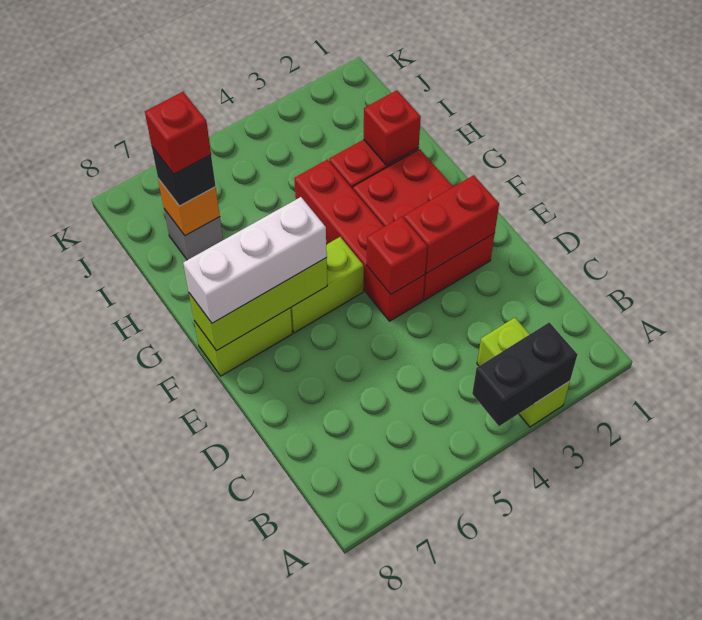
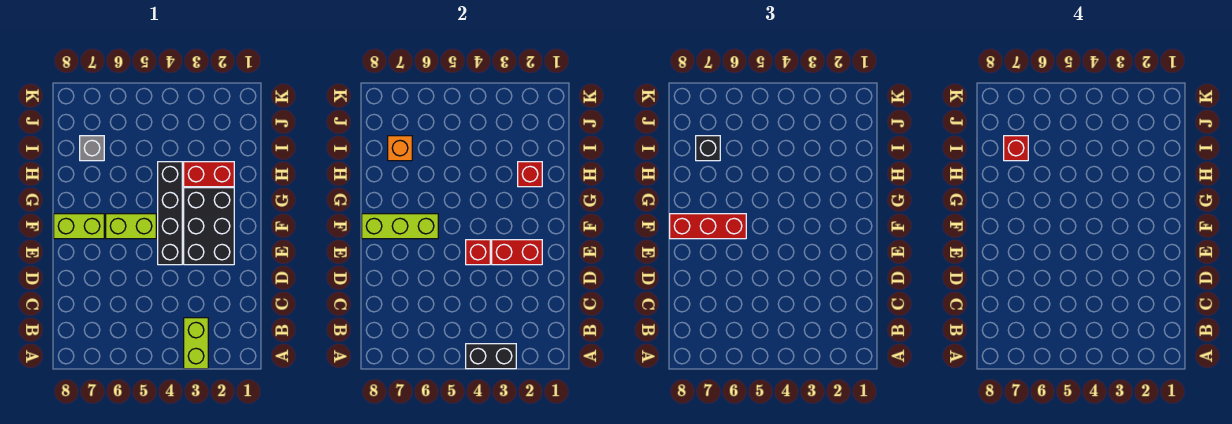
red 2x3 brick [353,149,495,300] -> black 2x3 brick [184,188,234,265]
red 1x4 brick [294,160,425,321] -> black 1x4 brick [158,162,182,265]
white 1x3 brick [183,197,327,323] -> red 1x3 brick [670,214,746,239]

